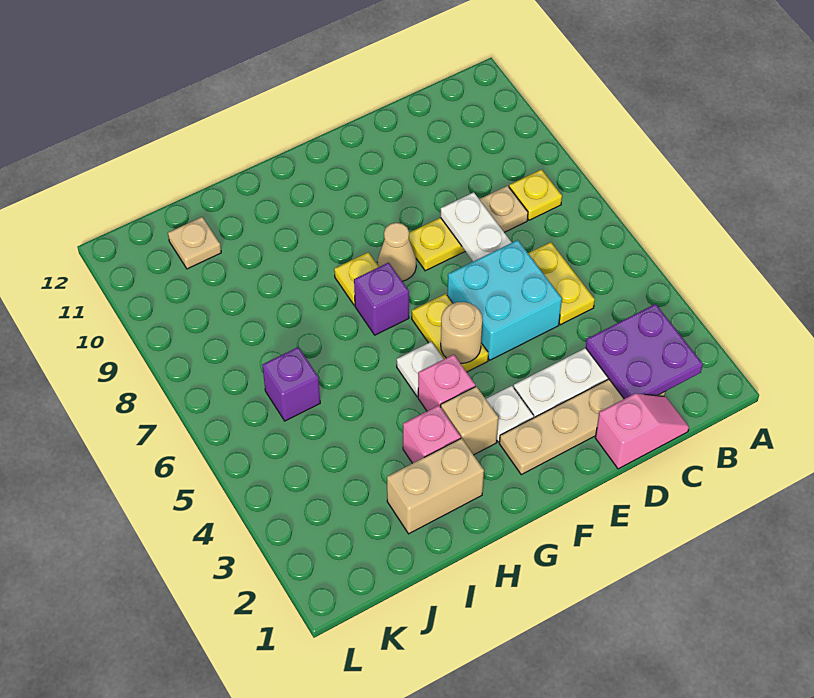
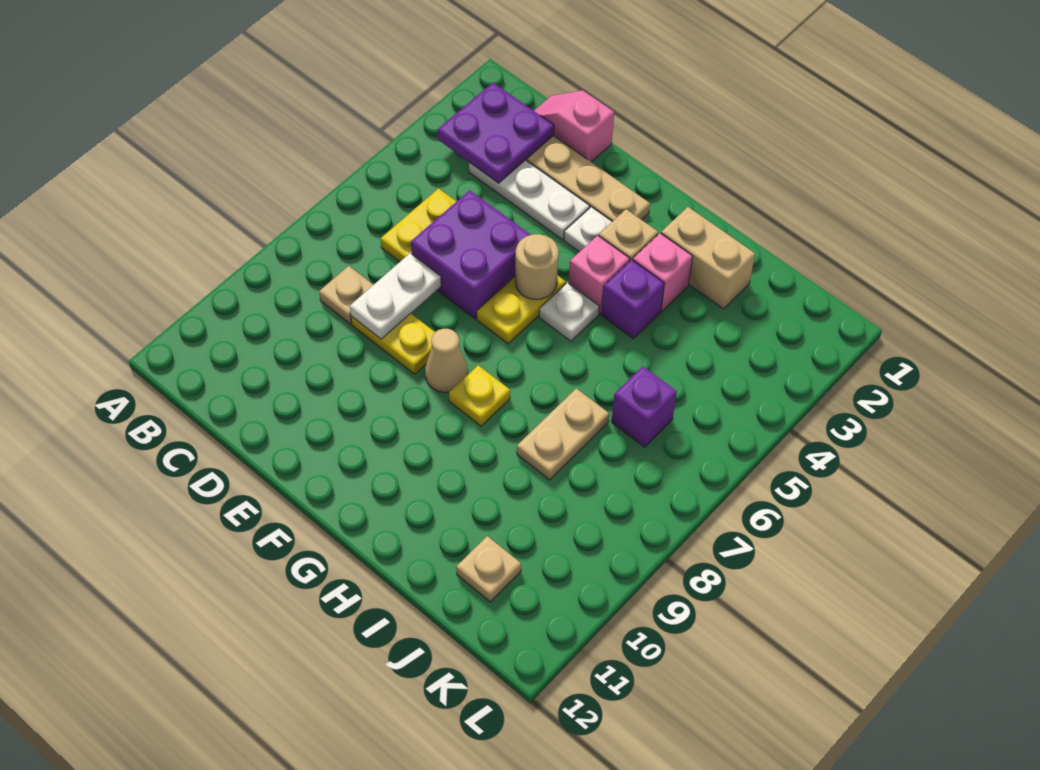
yellow 1x1 plate [509,169,562,220] -> none
cyan 2x2 brick [447,240,562,360] -> purple 2x2 brick [411,190,531,319]
purple 1x1 brick [354,263,409,335] -> purple 1x1 brick moved to [601,260,664,339]
none -> tan 1x2 plate [517,388,609,480]

